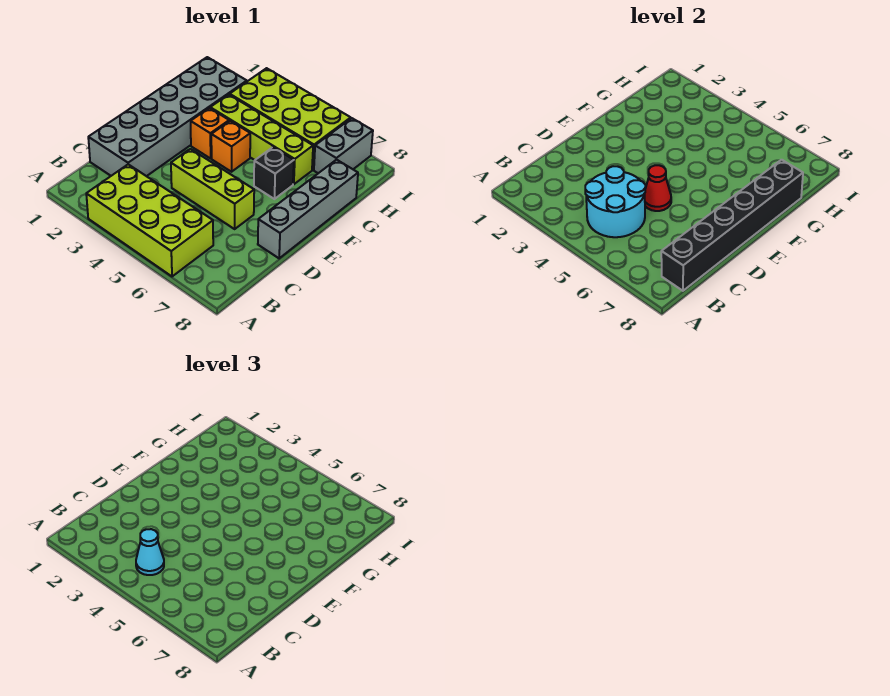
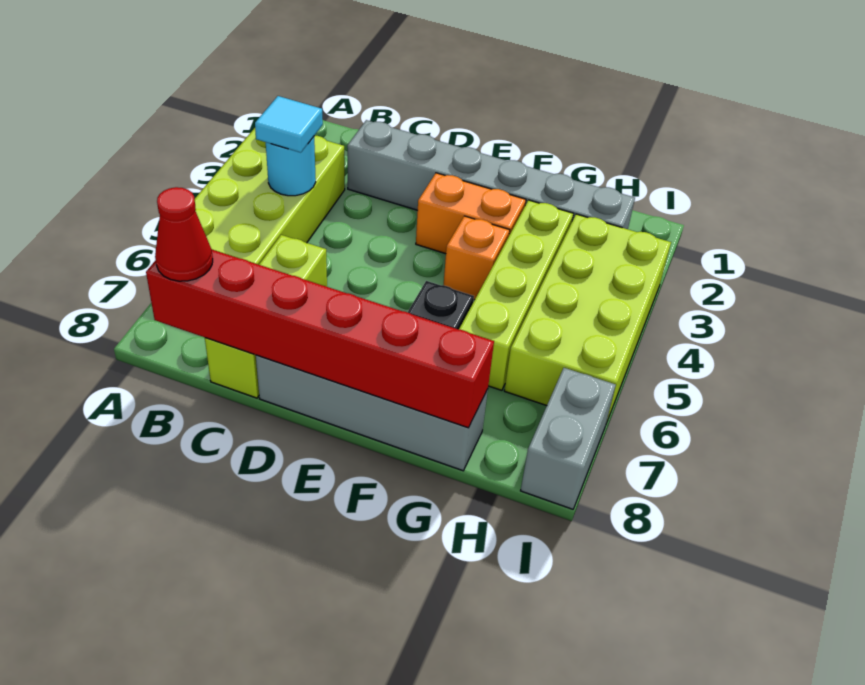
cyan 2x2 round brick [585,166,645,237] -> cyan 1x1 round brick [266,137,316,196]
cyan 1x1 cone [136,529,164,575] -> cyan 1x1 tile [255,96,323,153]
black 1x6 brick [661,160,803,291] -> red 1x6 brick [146,250,494,428]
grey 2x6 brick [88,57,247,176] -> grey 1x6 brick [347,120,635,229]
lime 1x3 brick [171,149,254,229] -> lime 1x3 brick moved to [205,235,327,398]
red 1x1 cone [645,165,671,211] -> red 1x1 cone moved to [155,187,213,281]
orange 1x1 brick [191,108,229,158] -> orange 1x2 brick [416,173,526,254]
grey 1x2 brick [314,118,373,173] -> grey 1x2 brick turned to [521,368,616,509]

